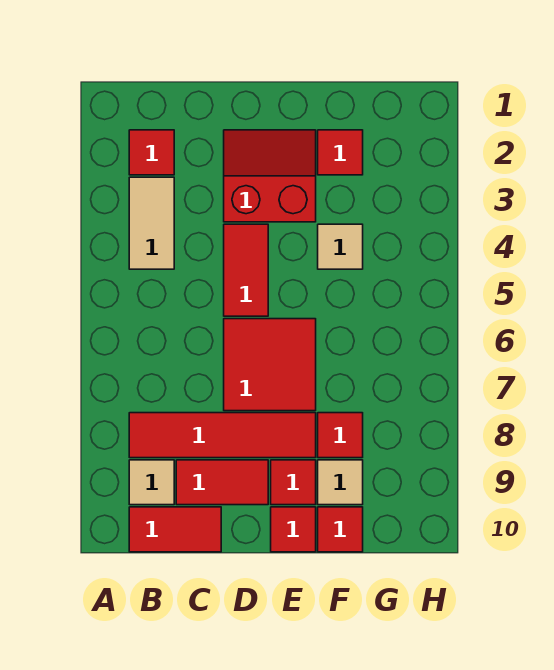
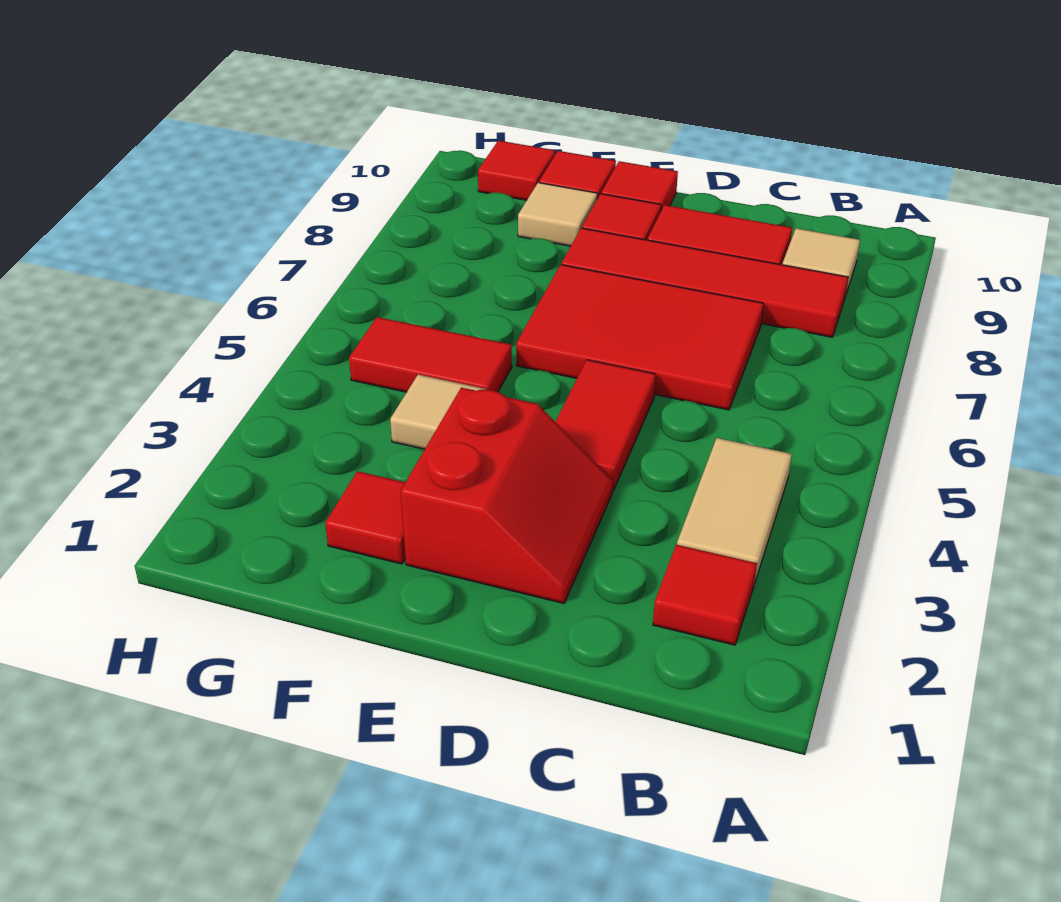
red 1x2 tile [129,507,221,552] -> red 1x2 tile moved to [349,317,512,392]
red 2x2 slope [224,130,316,222] -> red 2x2 slope turned to [401,388,613,603]
red 2x2 tile [224,319,316,411] -> red 2x3 tile [516,265,764,410]
red 1x1 tile [318,413,363,458] -> red 1x1 tile moved to [478,141,555,200]

